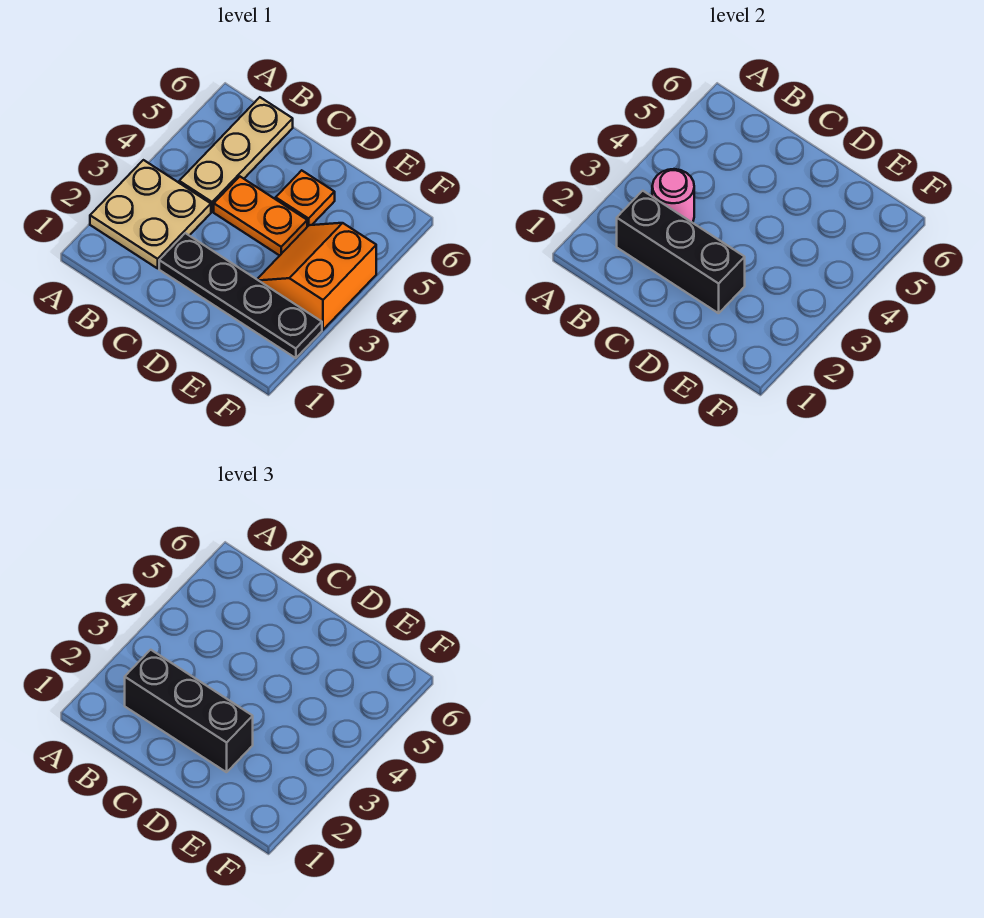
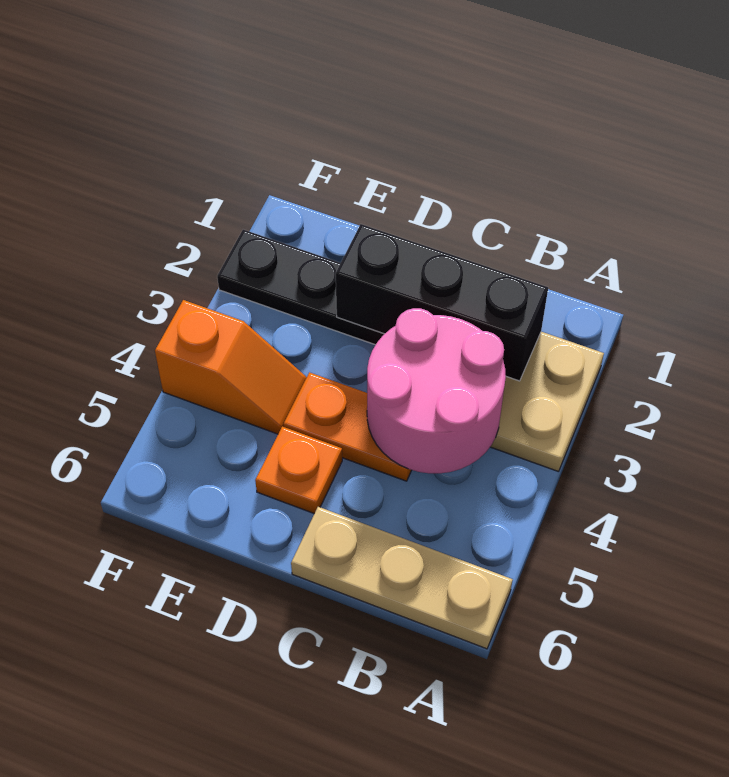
black 1x3 brick [125,650,253,772] -> none
pink 1x1 round brick [652,169,694,223] -> pink 2x2 round brick [367,308,506,473]
tan 1x3 plate [179,97,293,212] -> tan 1x3 plate turned to [291,507,513,649]
orange 2x2 slope [257,223,376,330] -> orange 1x2 slope [155,300,307,434]

